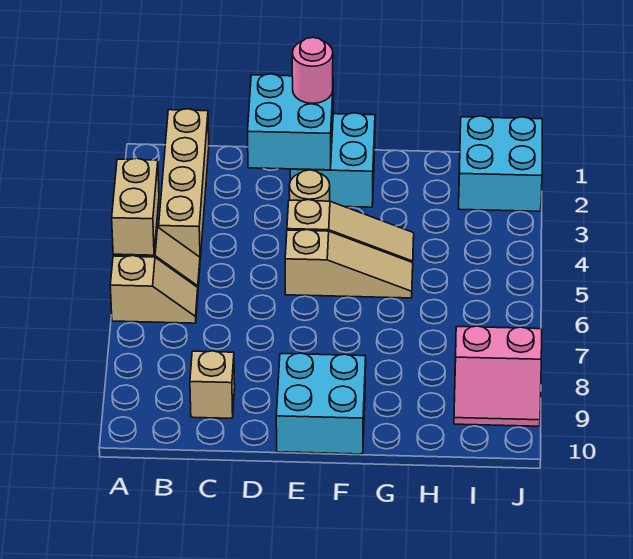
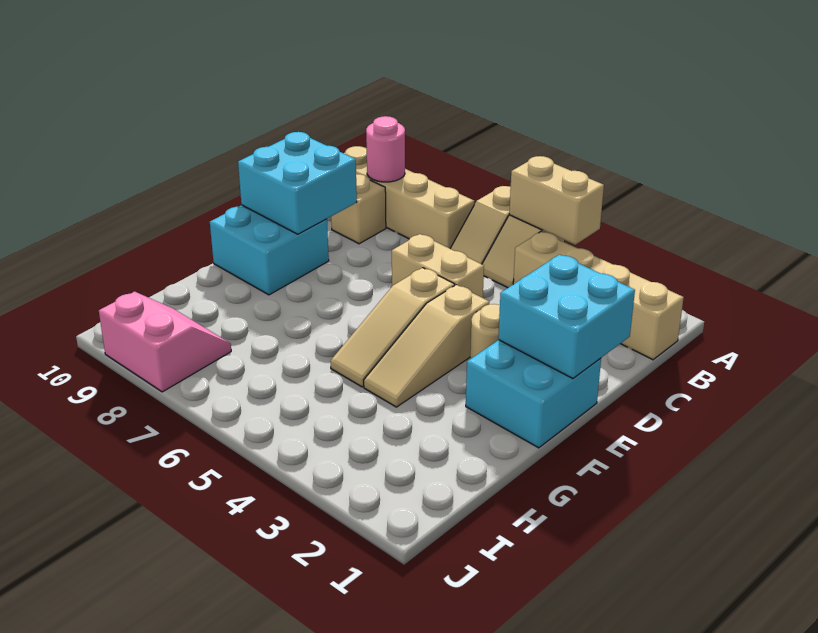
none -> tan 1x4 brick [344,146,474,248]
none -> tan 1x2 brick [392,234,484,298]
pink 1x1 round brick [292,38,333,103] -> pink 1x1 round brick moved to [366,116,405,182]
cyan 2x2 brick [459,116,542,211] -> cyan 2x2 brick moved to [238,132,357,234]
pink 2x2 slope [454,326,542,426] -> pink 2x2 slope turned to [99,292,231,392]

